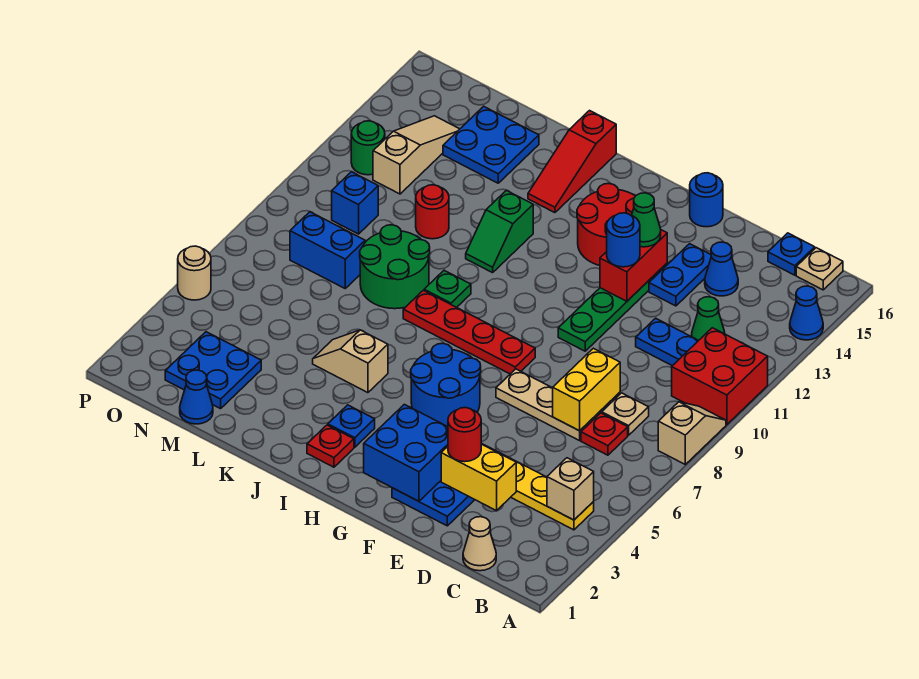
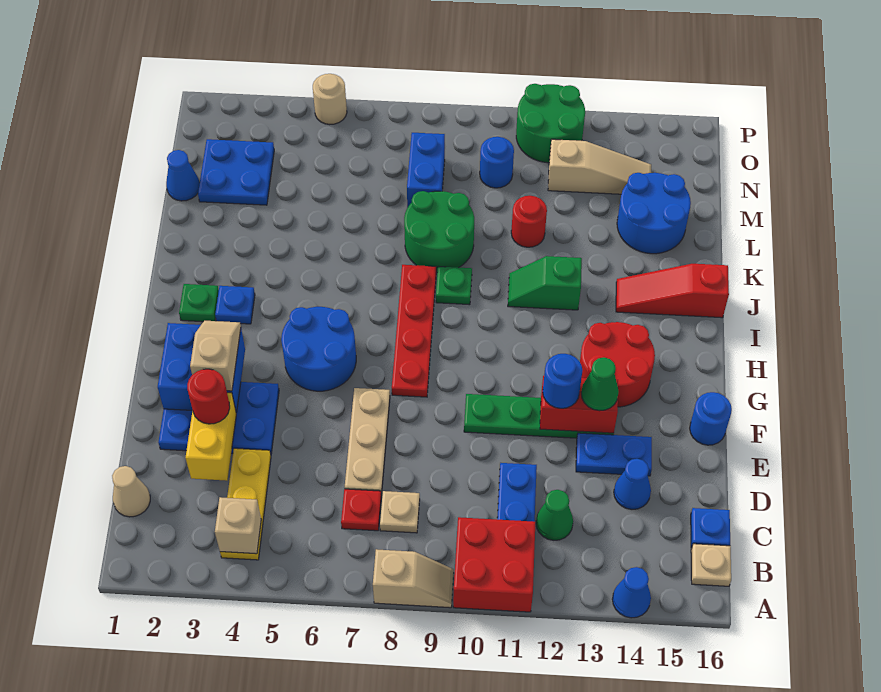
yellow 1x2 brick [553,348,620,431] -> none
red 1x1 plate [307,425,354,467] -> green 1x1 plate [179,284,219,322]
tan 1x2 slope [313,330,388,393] -> tan 1x2 slope moved to [190,321,241,391]
blue 2x2 plate [443,106,539,183] -> blue 2x2 round brick [617,173,691,254]
blue 1x1 brick [332,172,378,234] -> blue 1x1 round brick [480,137,514,188]
green 1x1 round brick [351,121,385,175] -> green 2x2 round brick [516,84,585,163]

